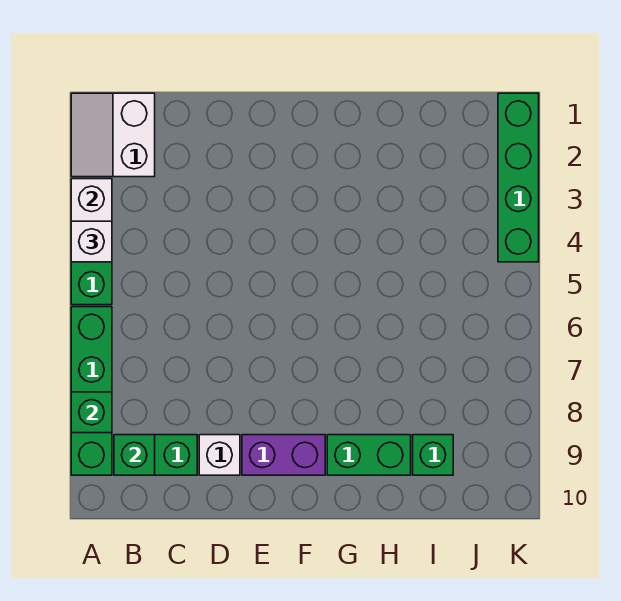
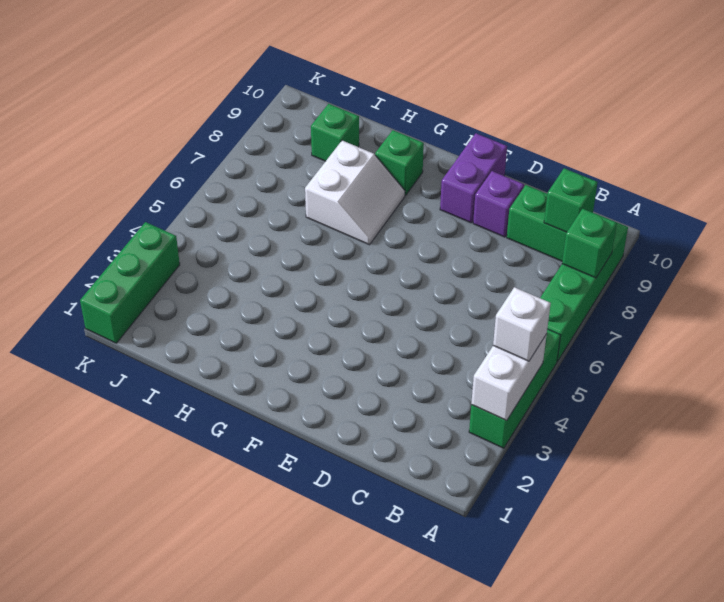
white 2x2 slope [71,93,155,177] -> white 2x2 slope moved to [305,141,405,245]
white 1x1 brick [199,435,240,475] -> purple 1x1 brick [473,171,524,237]
purple 1x2 brick [242,435,325,475] -> purple 1x2 brick turned to [440,133,507,223]
green 1x2 brick [327,435,411,475] -> green 1x1 brick [375,130,424,195]
green 1x4 brick [498,93,539,262] -> green 1x3 brick [80,222,180,343]

